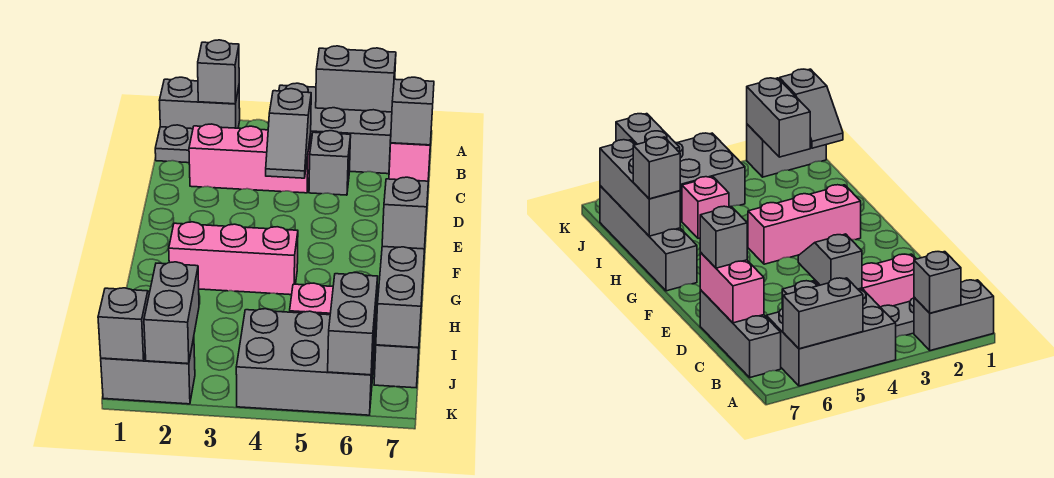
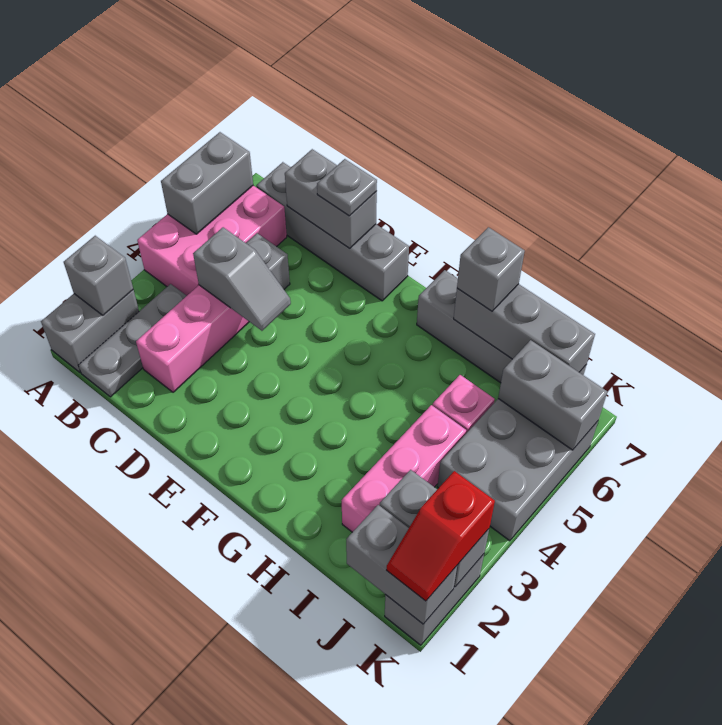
grey 2x3 brick [279,83,392,174] -> pink 2x3 brick [137,186,287,296]
grey 1x3 brick [700,289,781,377] -> grey 1x4 brick [256,162,409,301]
pink 1x2 brick [389,143,430,181] -> grey 1x2 brick [285,149,377,248]
grey 1x1 brick [391,77,434,145] -> grey 1x1 plate [317,159,377,216]
pink 1x3 brick [169,222,298,295] -> pink 1x3 brick moved to [341,405,466,532]
grey 1x2 slope [98,288,150,361] -> grey 1x2 brick [346,505,457,624]
none -> red 1x2 slope [387,471,495,601]

